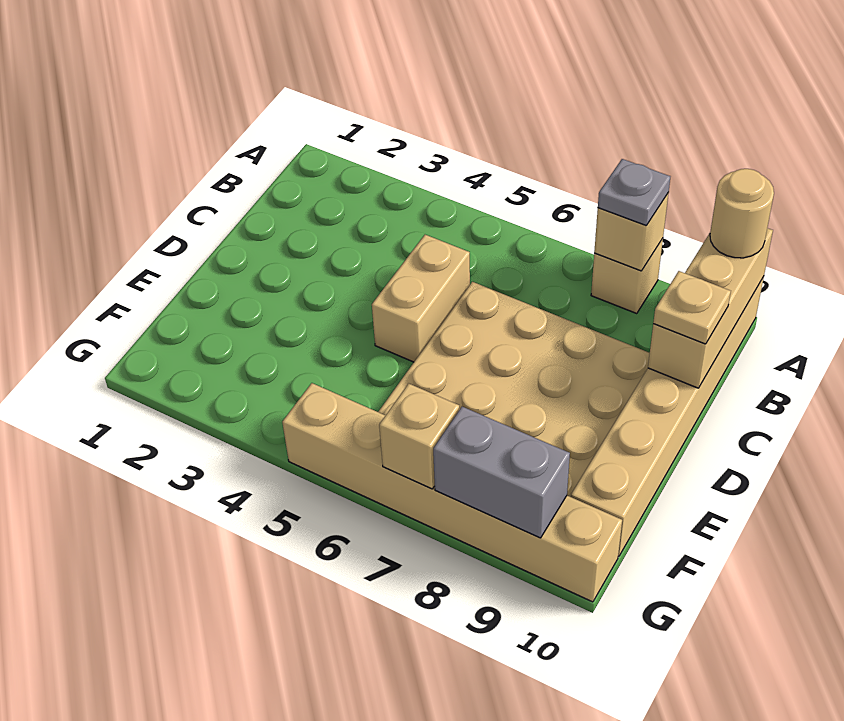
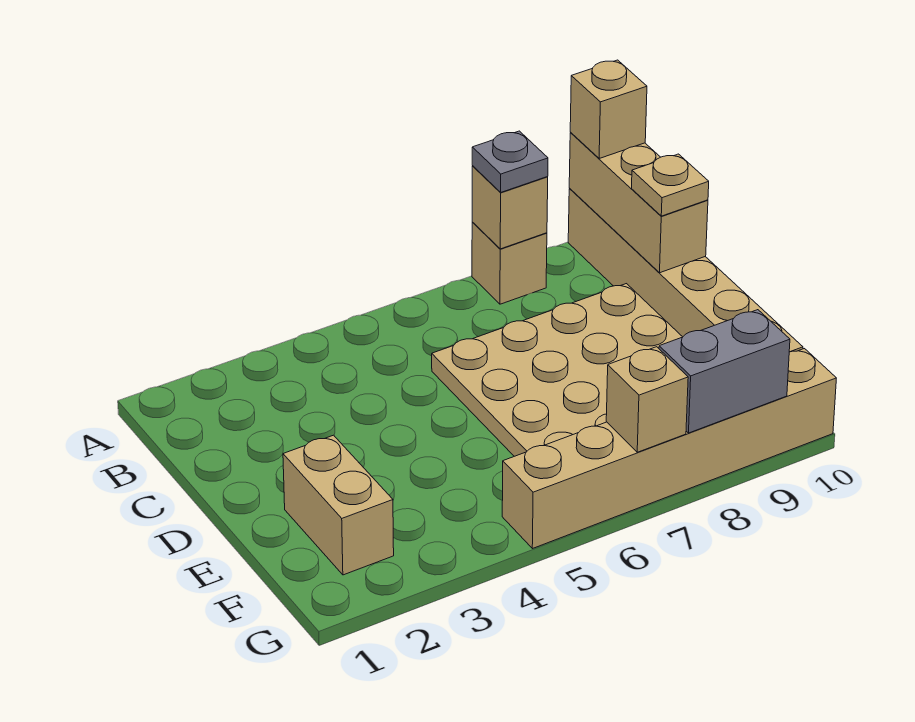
tan 1x1 round brick [710,169,774,258] -> tan 1x1 brick [570,60,647,158]
tan 1x2 brick [372,235,470,362] -> tan 1x2 brick moved to [283,435,394,575]

